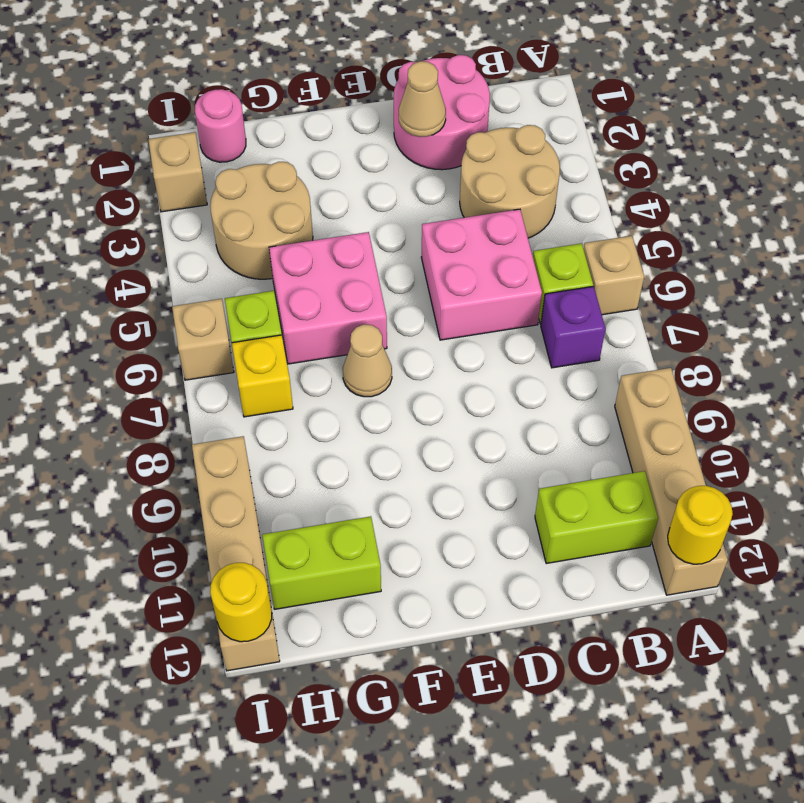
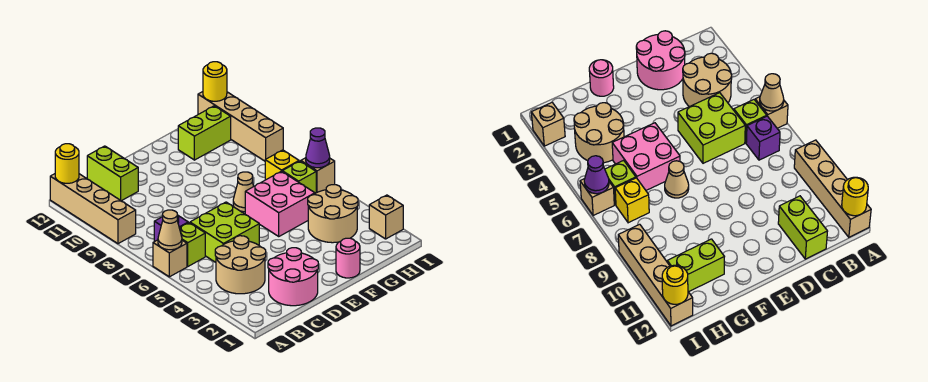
lime 1x2 brick [535,471,658,564] -> lime 1x2 brick turned to [87,146,138,201]
pink 2x2 brick [421,209,542,340] -> lime 2x2 brick [190,202,259,262]
tan 1x1 cone [399,61,446,137] -> tan 1x1 cone moved to [158,210,182,250]
pink 1x1 round brick [195,89,246,162] -> pink 1x1 round brick moved to [336,238,360,278]
none -> purple 1x1 cone [306,128,330,168]

